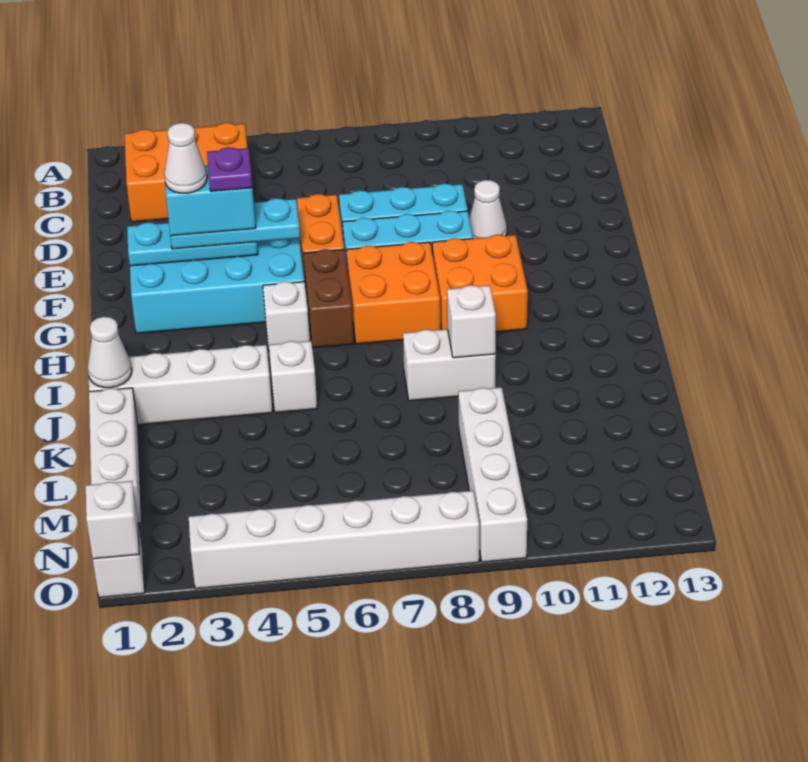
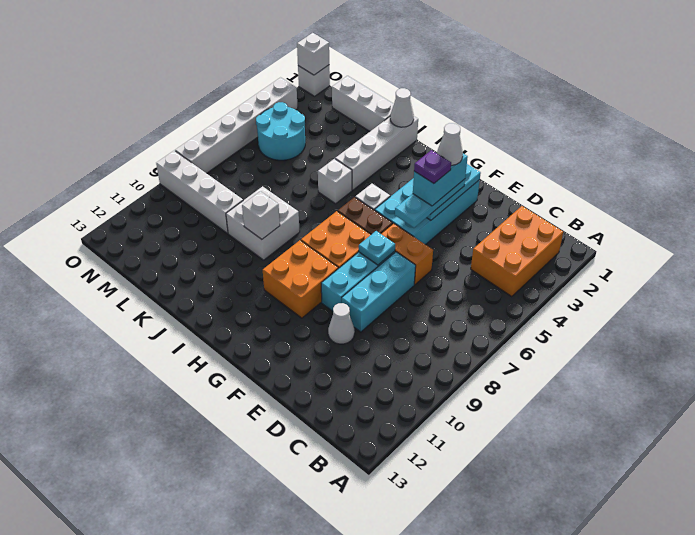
none -> cyan 1x1 plate [359,231,395,265]
white 1x2 brick [403,329,496,401] -> white 2x2 brick [226,186,300,260]
none -> cyan 2x2 round brick [256,102,305,160]

